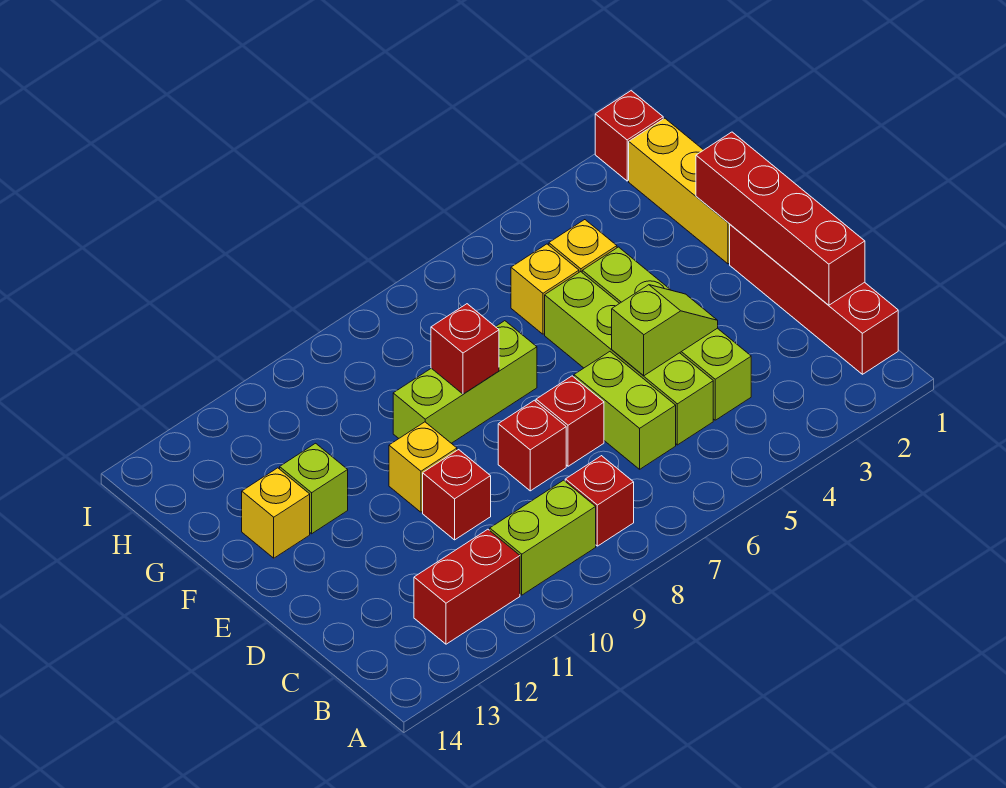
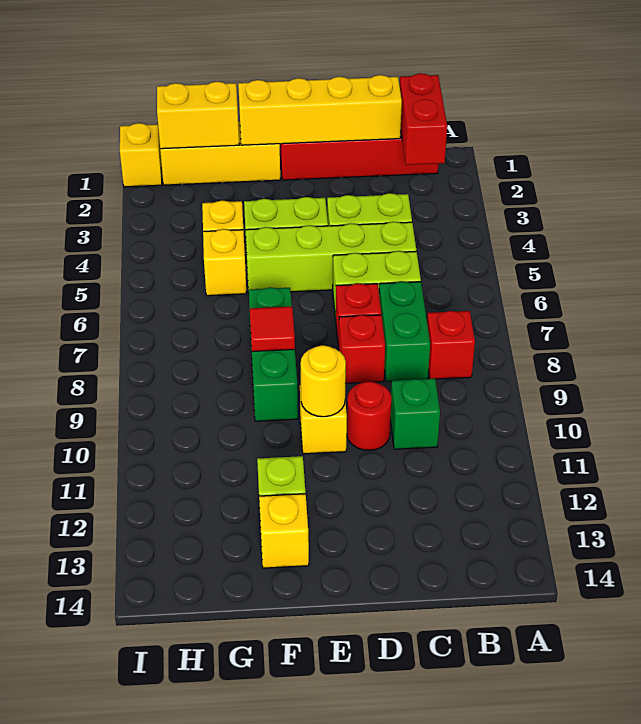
lime 1x2 brick [490,480,596,595] -> none
red 1x2 brick [414,529,520,644] -> red 1x2 brick moved to [400,73,447,165]
red 1x4 brick [696,132,865,305] -> yellow 1x4 brick [238,75,402,145]
none -> green 1x2 brick [379,281,430,381]
none -> green 1x1 brick [391,379,440,449]
lime 1x2 slope [612,285,718,376] -> none
red 1x1 brick [423,450,491,540] -> red 1x1 round brick [347,381,391,450]
none -> yellow 1x1 round brick [301,345,346,417]
lime 1x3 brick [393,321,537,443] -> green 1x3 brick [249,287,298,421]
red 1x1 brick [431,304,499,394] -> red 1x1 tile [250,307,295,352]
none -> yellow 1x2 brick [157,82,239,149]
red 1x1 brick [595,91,663,181] -> yellow 1x1 brick [120,123,162,187]

